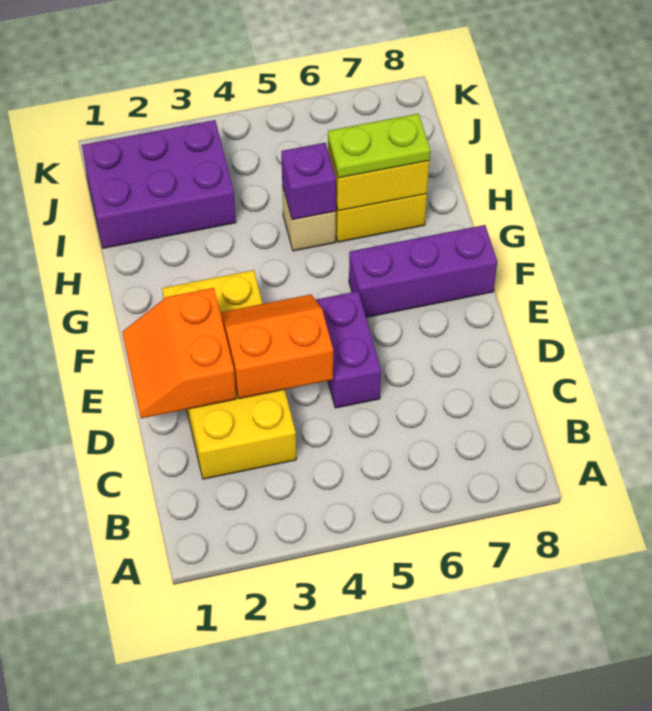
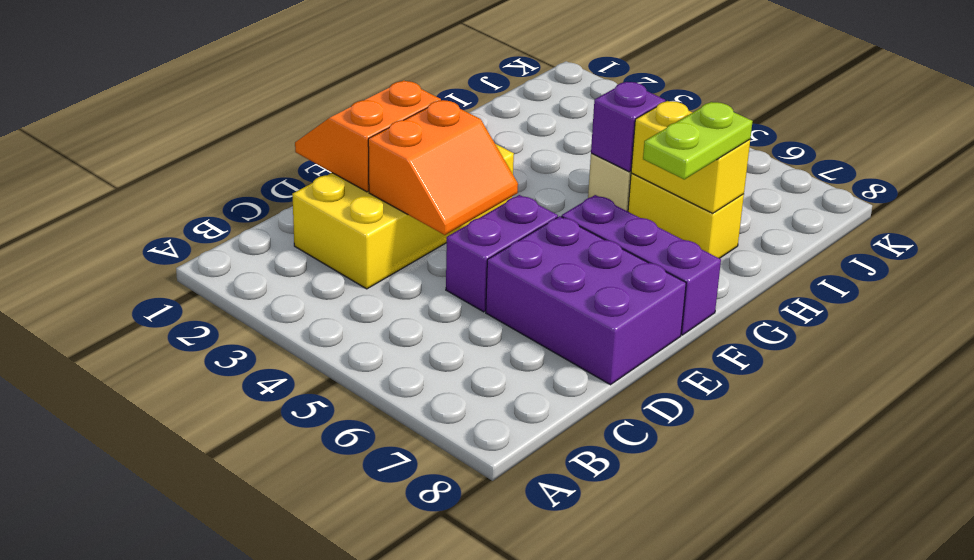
orange 2x2 slope [220,294,333,399] -> orange 2x2 slope turned to [368,100,518,235]
lime 1x2 plate [328,114,430,178] -> lime 1x2 plate turned to [643,102,753,179]
purple 2x3 brick [82,120,236,248] -> purple 2x3 brick moved to [486,216,686,385]

